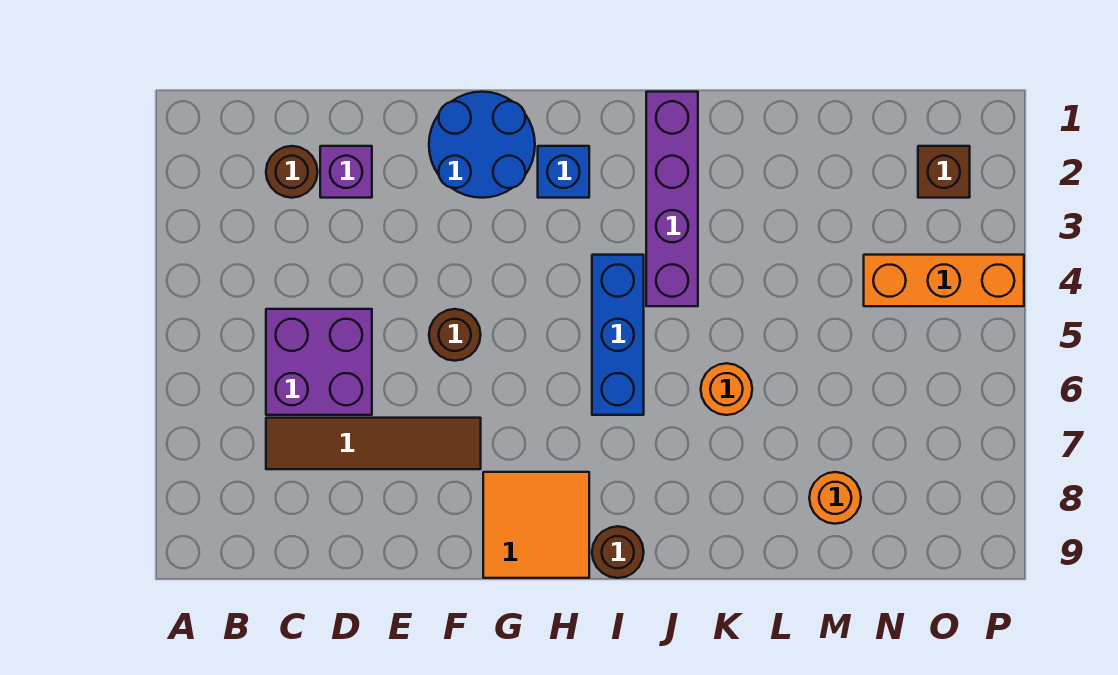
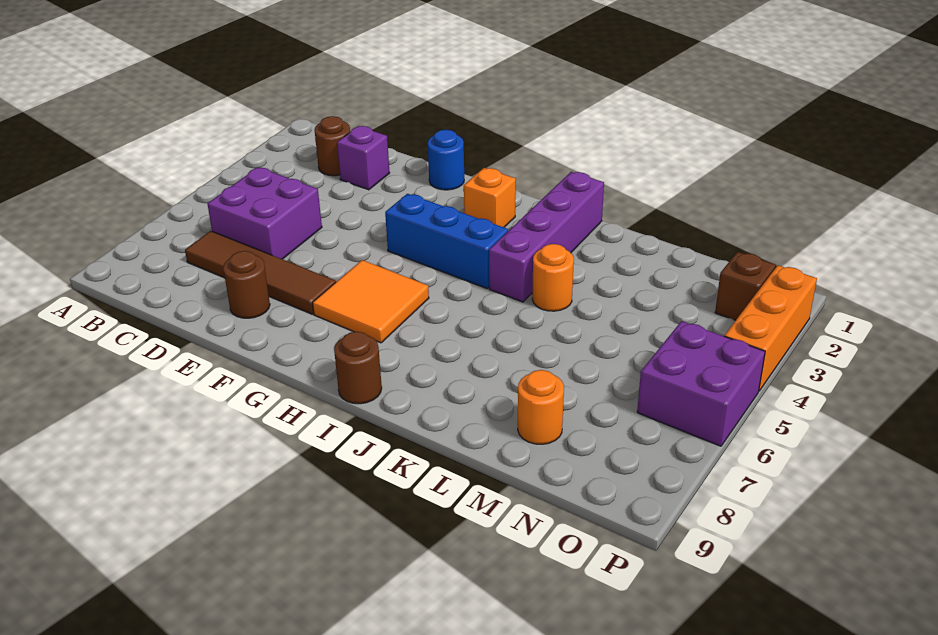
blue 2x2 round brick [429,92,535,198] -> blue 1x1 round brick [428,130,464,190]
brown 1x1 round brick [429,309,481,361] -> brown 1x1 round brick moved to [223,251,270,318]
orange 2x2 tile [483,472,589,578] -> orange 2x2 tile moved to [313,260,429,343]
blue 1x1 brick [538,146,589,198] -> orange 1x1 brick [464,168,516,227]
blue 1x3 brick [592,255,644,415] -> blue 1x3 brick turned to [385,194,508,289]
orange 1x1 round brick [701,363,752,415] -> orange 1x1 round brick moved to [532,244,574,311]
orange 1x3 brick [864,255,1024,306] -> orange 1x3 brick turned to [725,265,817,391]
none -> purple 2x2 brick [637,321,765,446]

